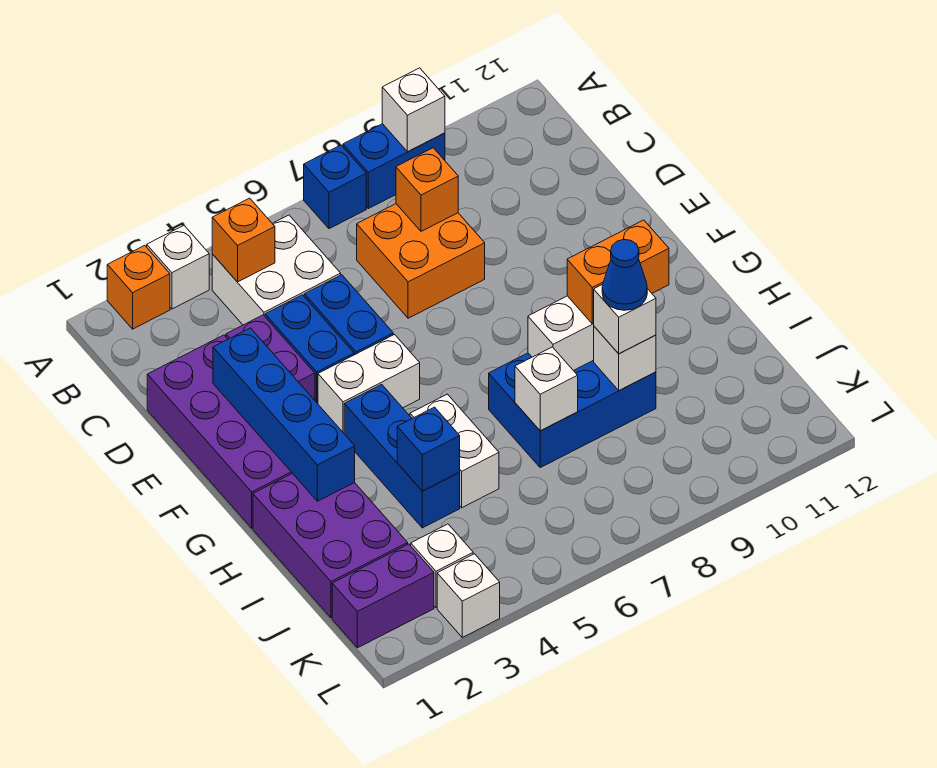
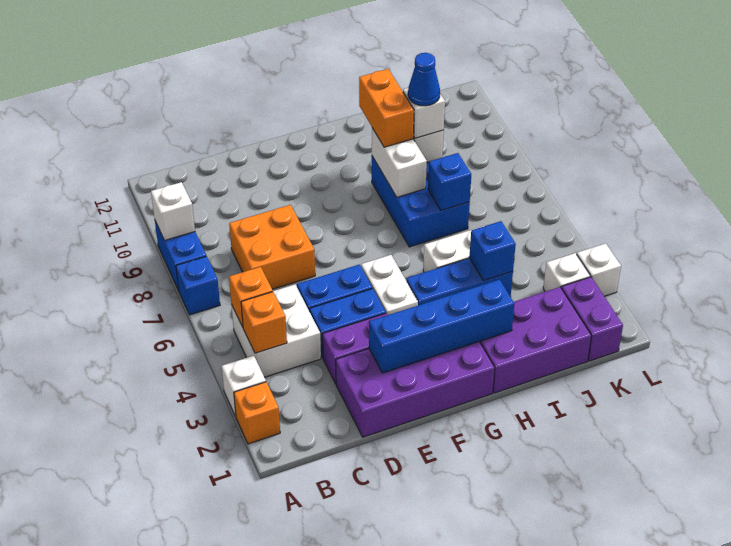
orange 1x1 brick [396,148,458,231] -> orange 1x1 brick moved to [229,267,273,327]
white 1x1 brick [515,347,578,431] -> blue 1x1 brick [428,153,471,210]

